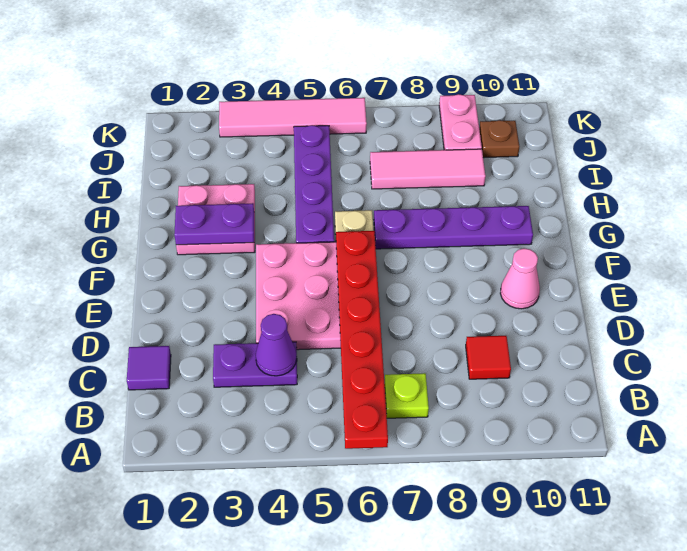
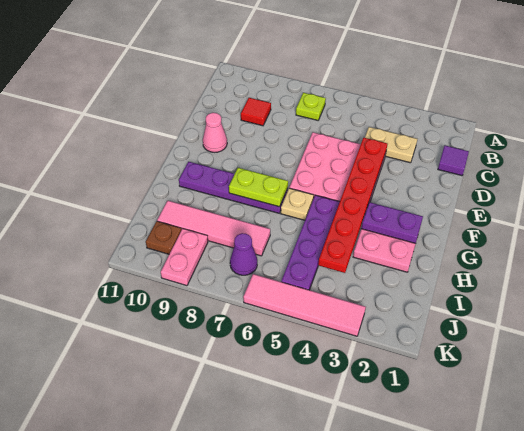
red 1x6 plate [336,231,388,449] -> red 1x6 plate moved to [318,138,387,273]
purple 1x2 plate [213,342,297,387] -> tan 1x2 plate [365,127,417,163]
purple 1x1 cone [256,314,297,376] -> purple 1x1 cone moved to [230,233,257,275]
none -> lime 1x2 plate [229,168,288,207]
pink 1x3 tile [370,149,486,189] -> pink 1x4 tile [157,201,270,256]

